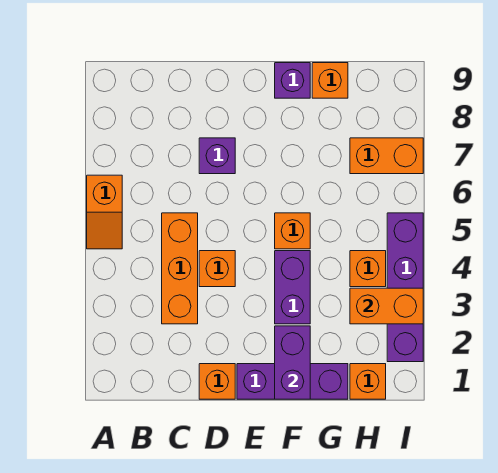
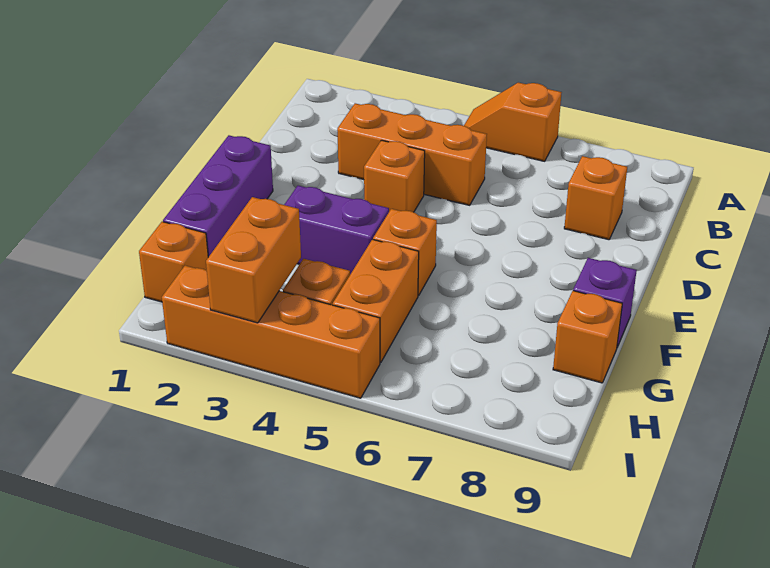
orange 1x1 brick [199,364,235,399] -> orange 1x1 brick moved to [564,156,627,240]
purple 1x1 brick [199,138,235,174] -> none
purple 1x2 brick [275,326,310,399] -> none
orange 1x2 brick [350,138,423,174] -> orange 1x2 brick moved to [333,239,419,363]
purple 1x4 brick [387,213,423,362] -> orange 1x4 brick [162,266,380,398]

